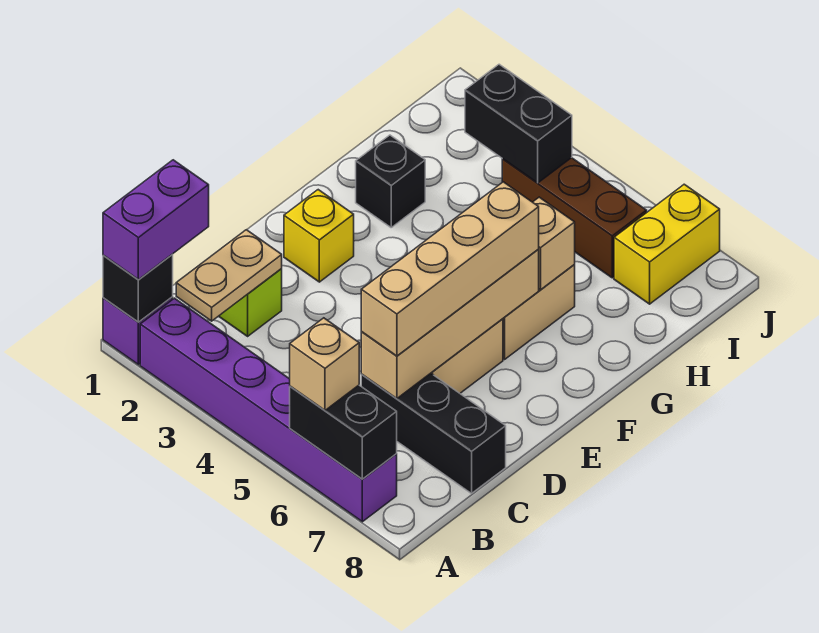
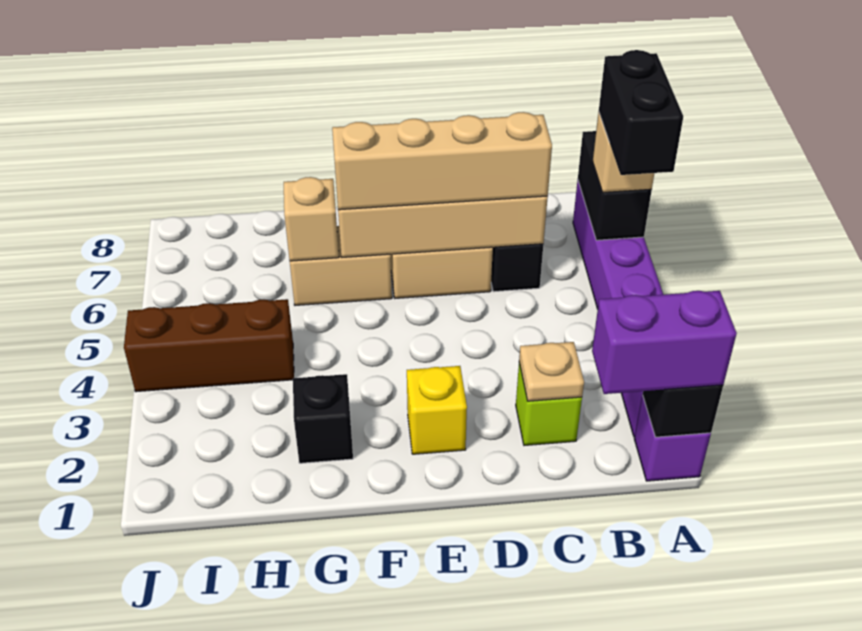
tan 1x2 plate [176,230,282,321] -> tan 1x1 plate [519,342,584,401]
black 1x2 brick [465,64,572,183] -> black 1x2 brick moved to [599,50,683,175]
brown 1x3 brick [502,158,647,278] -> brown 1x3 brick turned to [124,299,294,392]
yellow 1x2 brick [614,184,720,304] -> none

